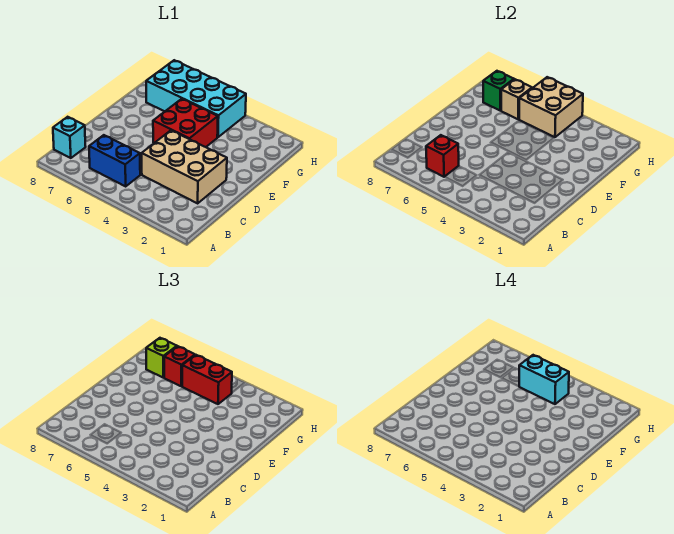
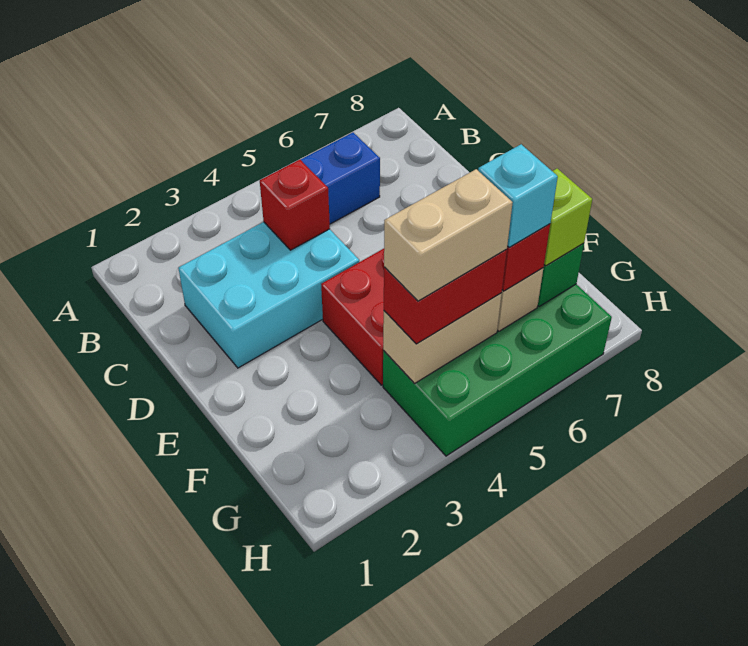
red 1x1 brick [426,135,459,177] -> red 1x1 brick moved to [260,160,330,250]
cyan 1x1 brick [53,117,86,158] -> cyan 1x1 brick moved to [478,144,558,247]
tan 2x3 brick [142,130,227,203] -> cyan 2x3 brick [178,222,359,368]
cyan 2x4 brick [146,60,246,137] -> green 2x4 brick [383,284,612,456]
tan 2x2 brick [519,77,583,137] -> tan 1x2 brick [383,293,502,384]
cyan 1x2 brick [519,355,569,404] -> tan 1x2 brick [384,169,513,301]

